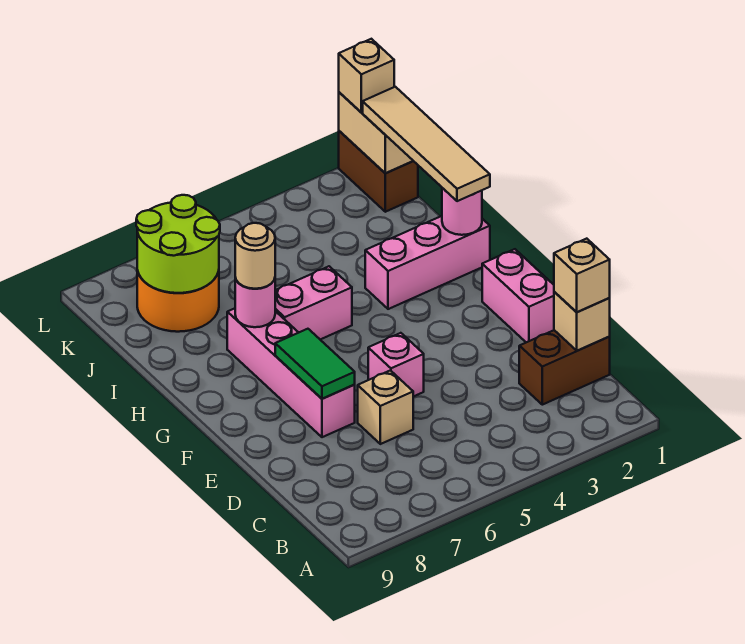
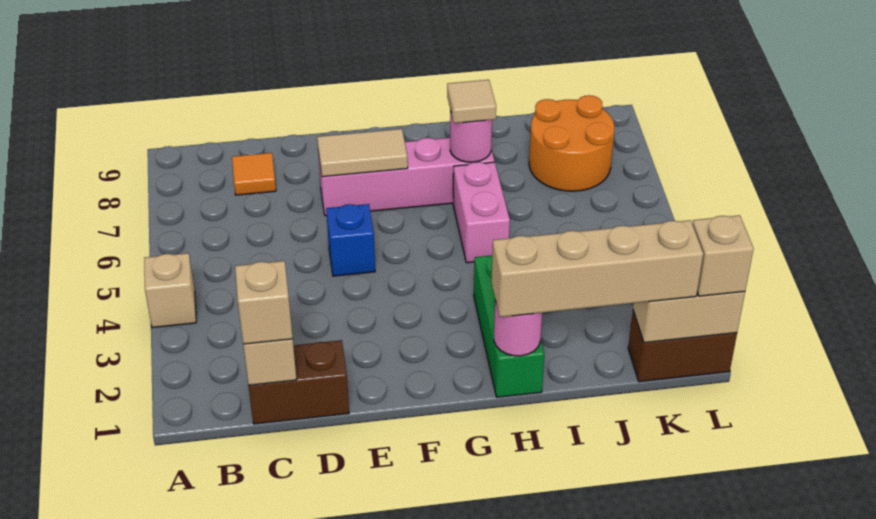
brown 1x2 brick [519,330,610,405] -> brown 1x2 brick turned to [249,340,349,424]
none -> orange 1x1 tile [232,153,276,195]
tan 1x1 brick [358,370,413,444] -> tan 1x1 brick moved to [144,253,196,328]
pink 1x2 brick [482,249,554,342] -> none
pink 1x1 brick [368,333,424,397] -> blue 1x1 brick [326,204,375,276]
green 1x2 tile [275,329,355,399] -> tan 1x2 tile [317,129,408,177]
pink 1x3 brick [365,216,490,309] -> green 1x3 brick [474,255,544,397]
tan 1x4 tile [363,87,490,201] -> tan 1x4 brick [491,220,703,317]
tan 1x1 round brick [235,223,275,289] -> tan 1x1 tile [447,80,496,123]
lime 2x2 round brick [136,195,220,293] -> none

